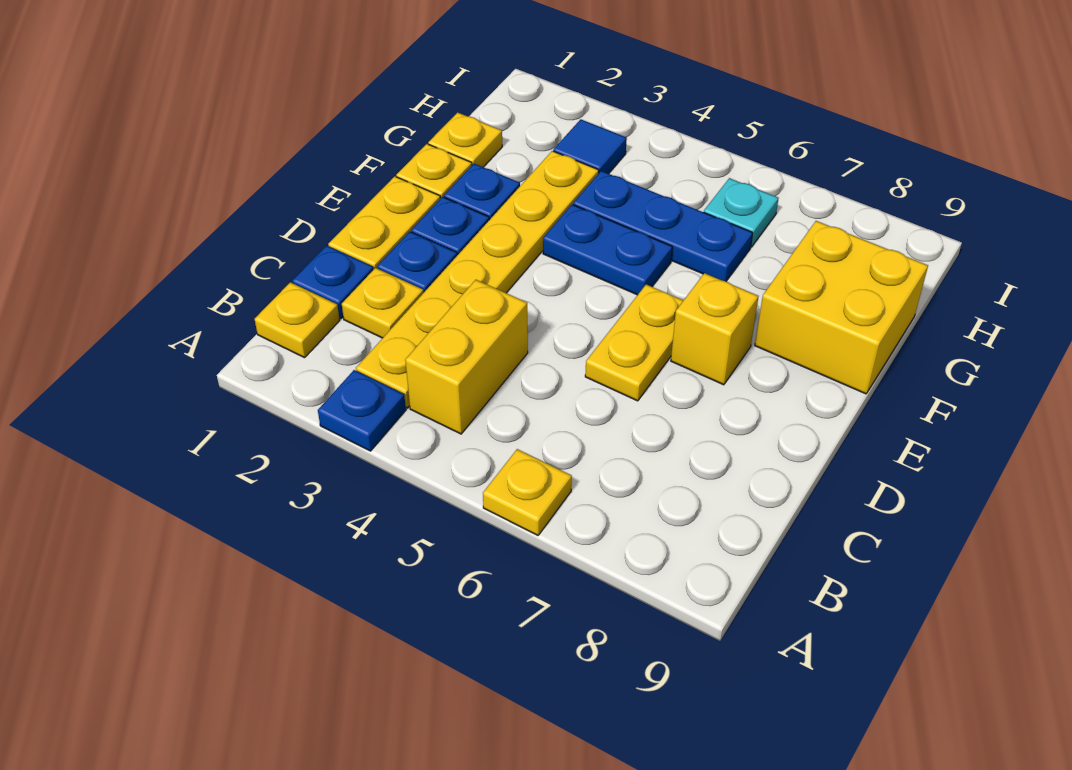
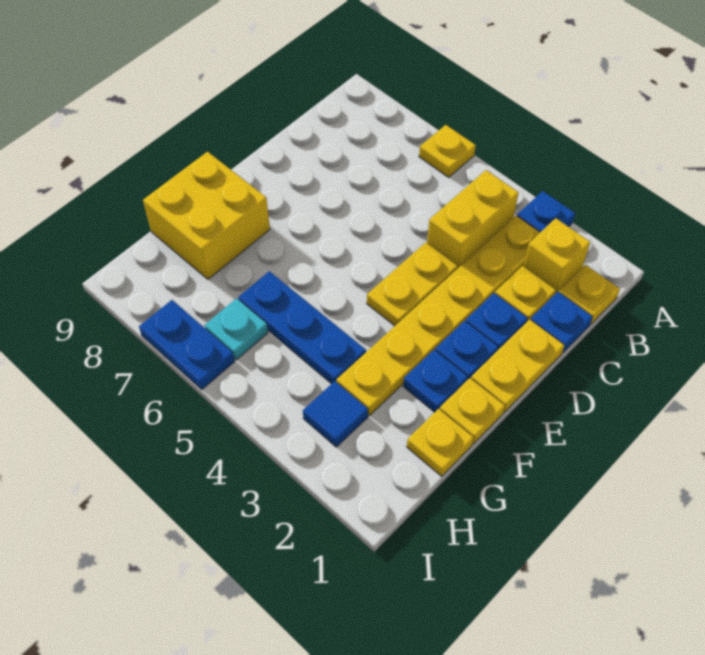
yellow 1x2 plate [585,284,683,401] -> yellow 1x2 plate moved to [367,242,458,326]
yellow 1x1 brick [671,273,758,385] -> yellow 1x1 brick moved to [523,218,590,294]
blue 1x2 plate [543,205,672,295] -> blue 1x2 plate moved to [139,300,235,389]

